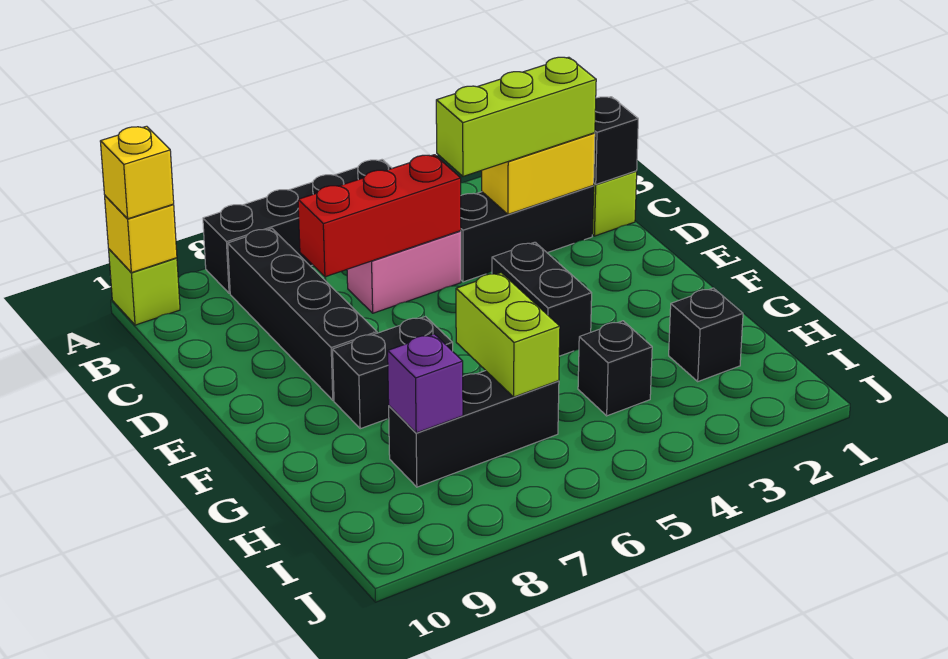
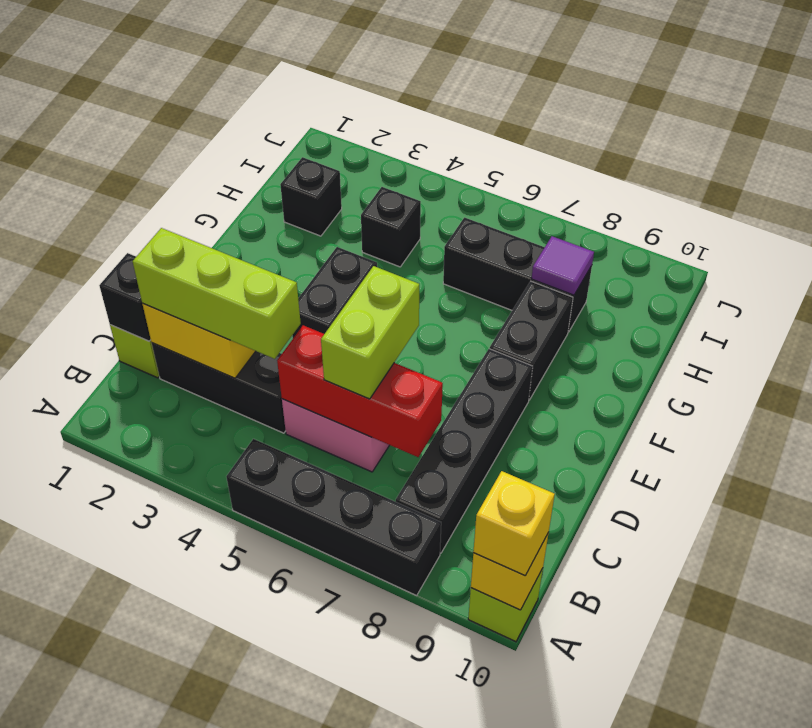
black 1x2 brick [333,316,453,429] -> black 1x2 brick turned to [490,281,573,400]
lime 1x2 brick [456,273,560,397] -> lime 1x2 brick moved to [321,266,419,399]
purple 1x1 brick [388,334,463,433] -> purple 1x1 tile [532,236,594,295]

